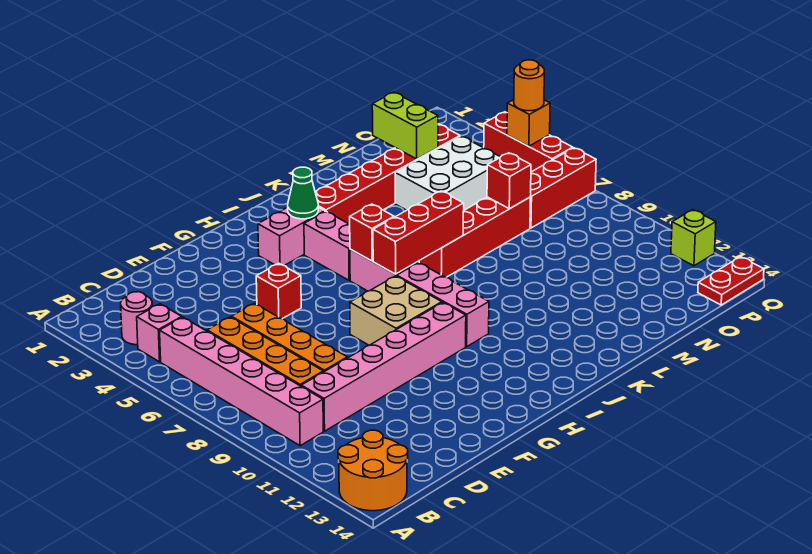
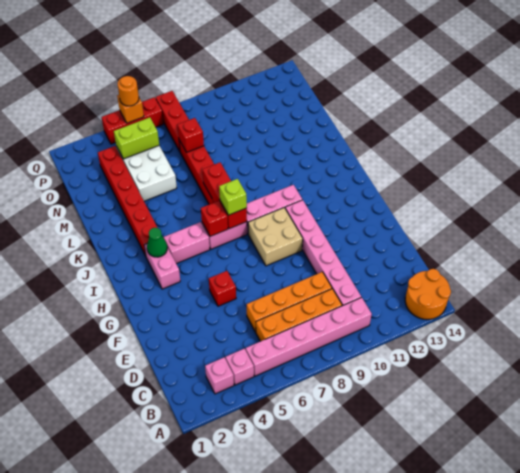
pink 1x1 round brick [121,292,152,345] -> pink 1x1 brick [205,357,234,394]
lime 1x2 brick [372,92,438,159] -> lime 1x2 brick moved to [114,117,159,159]
red 1x2 plate [698,257,764,305] -> none
lime 1x1 brick [671,210,716,266] -> lime 1x1 brick moved to [219,179,247,215]

